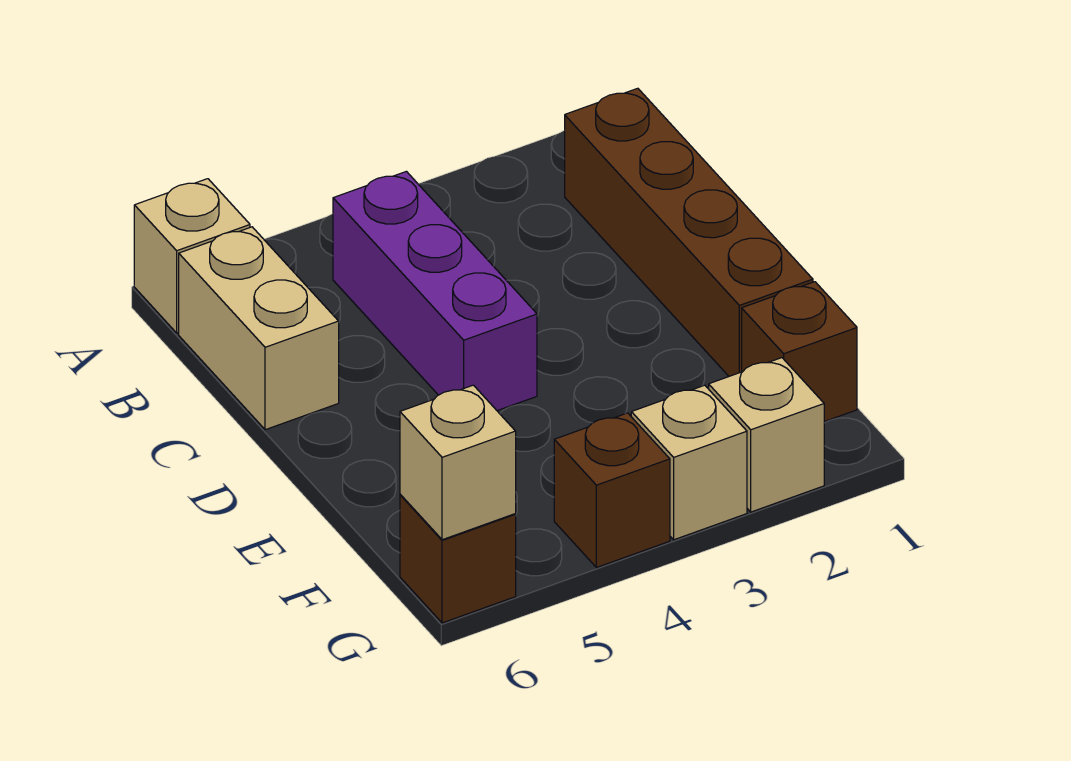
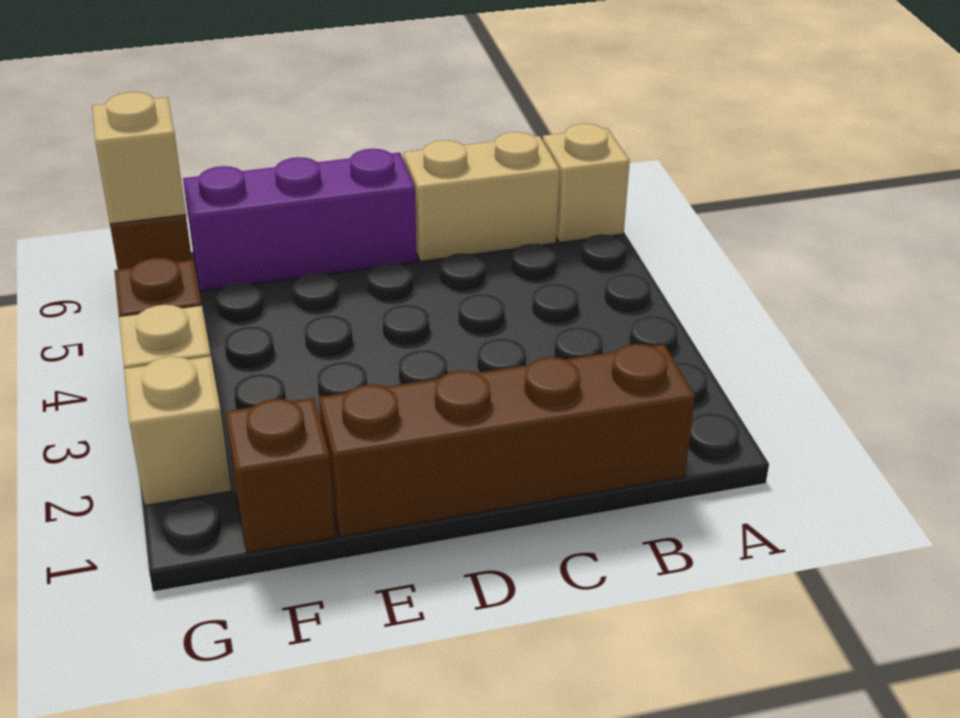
purple 1x3 brick [333,171,537,411] -> purple 1x3 brick moved to [183,149,417,291]

